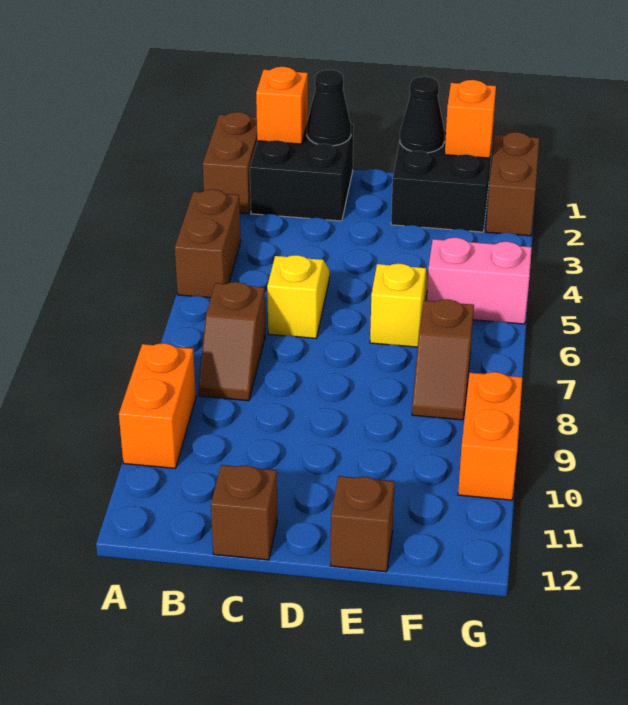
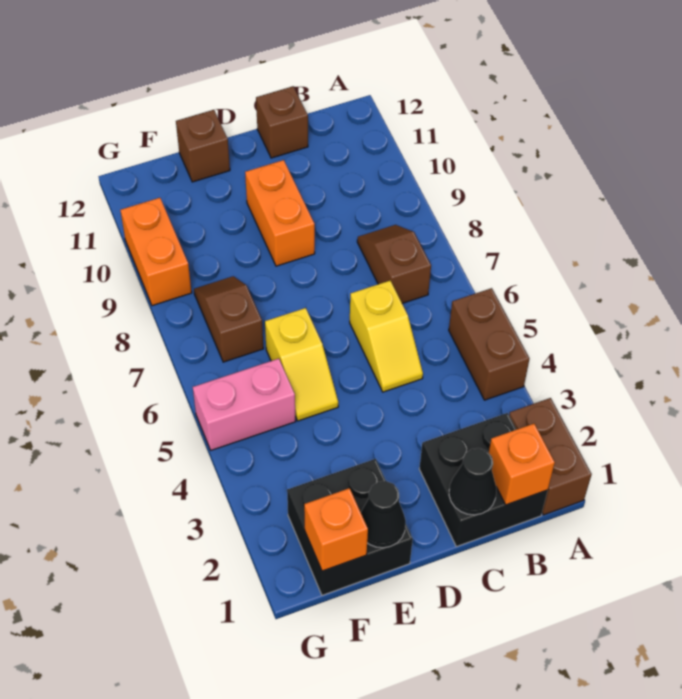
orange 1x2 brick [119,343,196,468] -> orange 1x2 brick moved to [245,160,315,266]
brown 1x2 brick [486,132,539,236] -> none

